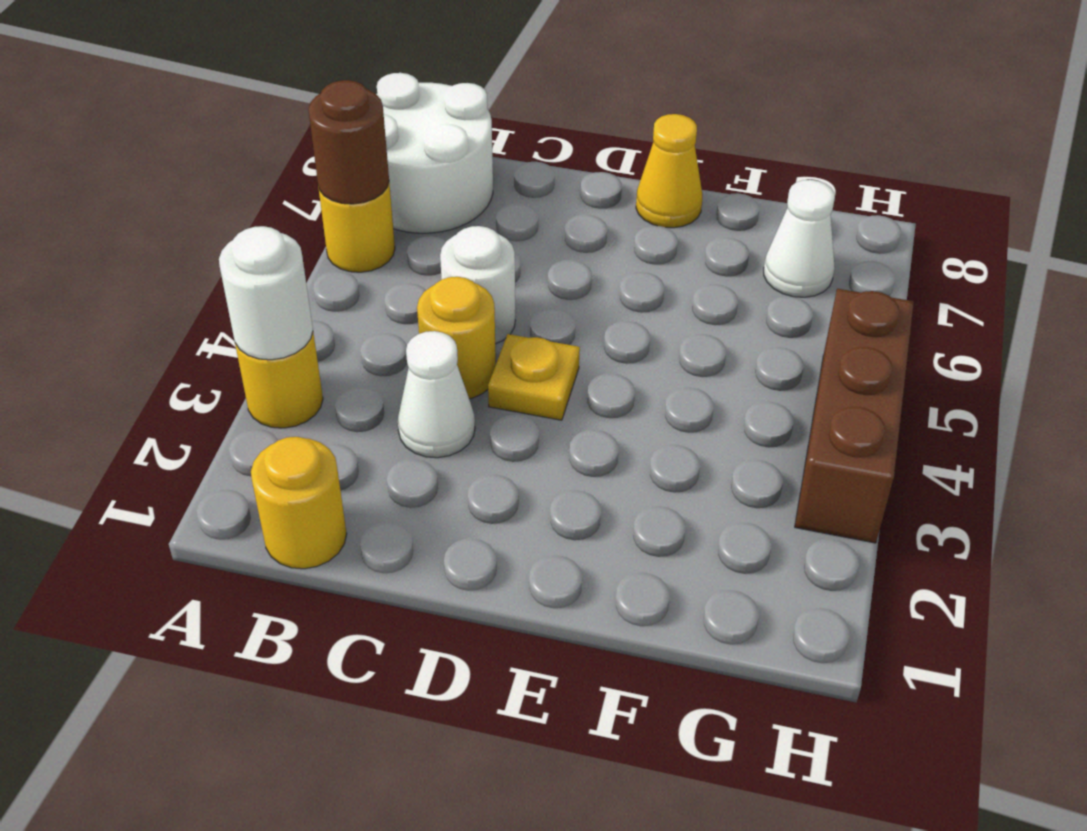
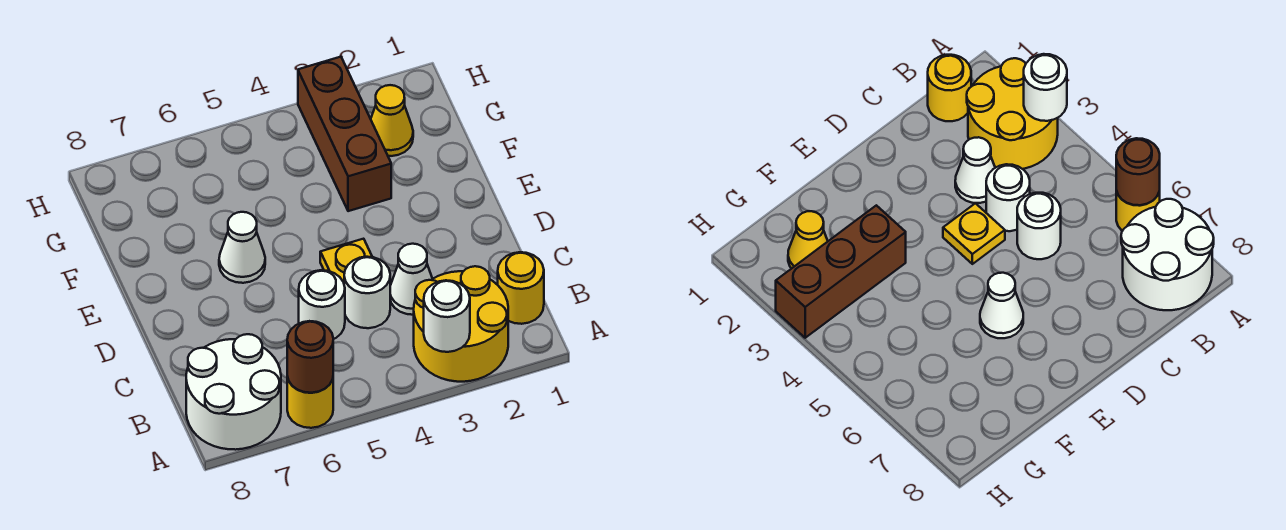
yellow 1x1 round brick [235,333,323,428] -> yellow 2x2 round brick [414,266,508,382]
yellow 1x1 round brick [417,277,496,399] -> white 1x1 round brick [344,257,390,328]
yellow 1x1 cone [636,114,702,228] -> yellow 1x1 cone moved to [371,85,413,156]
white 1x1 cone [764,180,835,297] -> white 1x1 cone moved to [219,212,265,283]
brown 1x3 brick [795,289,914,543] -> brown 1x3 brick turned to [298,57,391,211]

